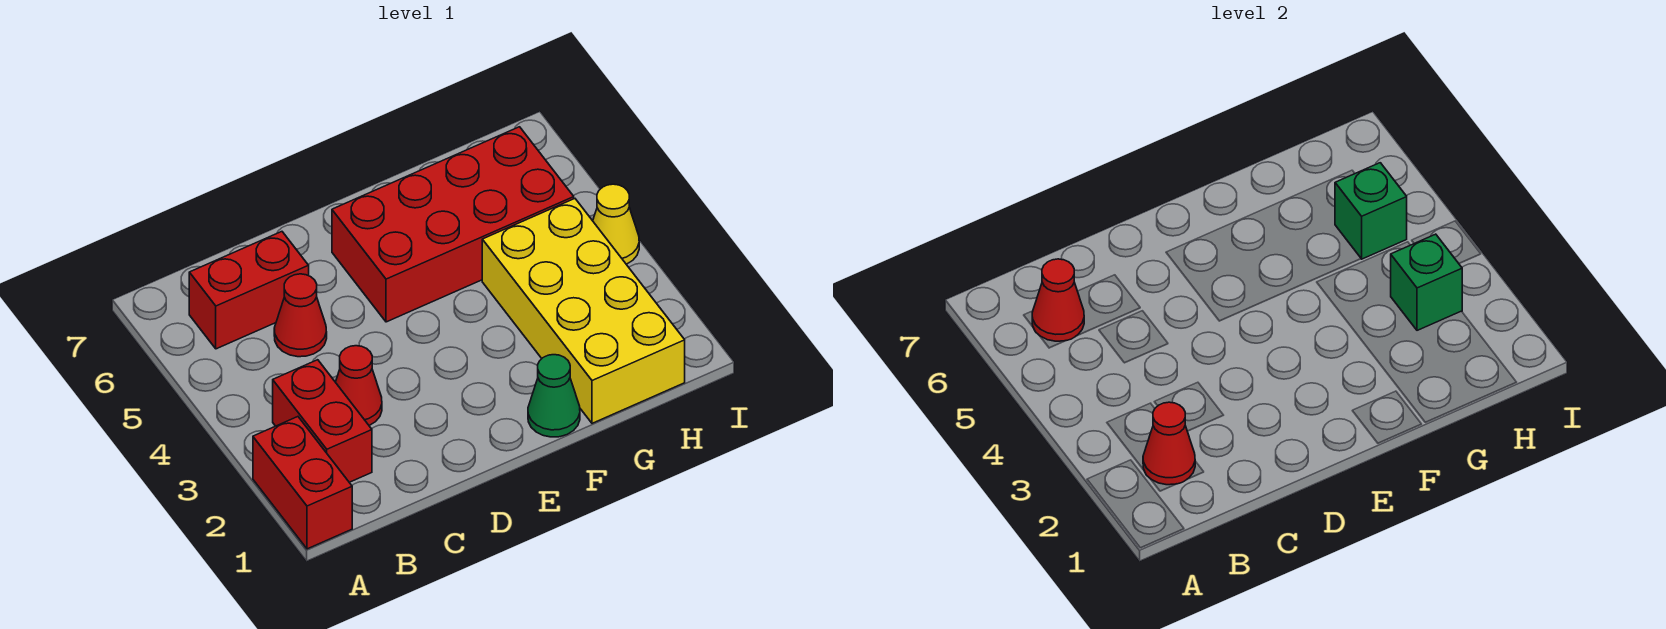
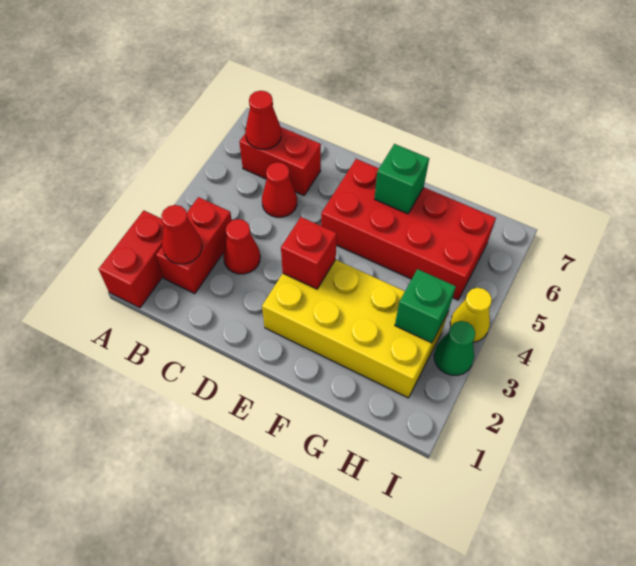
none -> red 1x1 brick [281,217,337,289]
green 1x1 cone [528,355,580,437] -> green 1x1 cone moved to [434,321,475,375]
yellow 2x4 brick [482,199,685,423] -> yellow 2x4 brick turned to [262,260,448,398]
green 1x1 brick [1335,163,1407,259] -> green 1x1 brick moved to [374,144,429,214]

